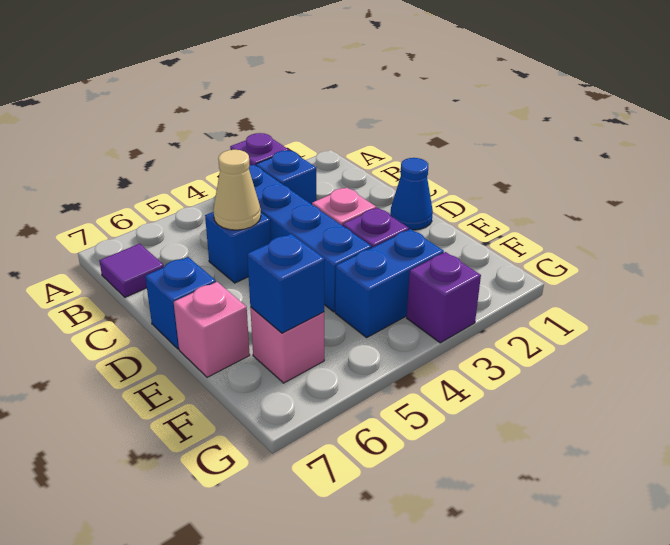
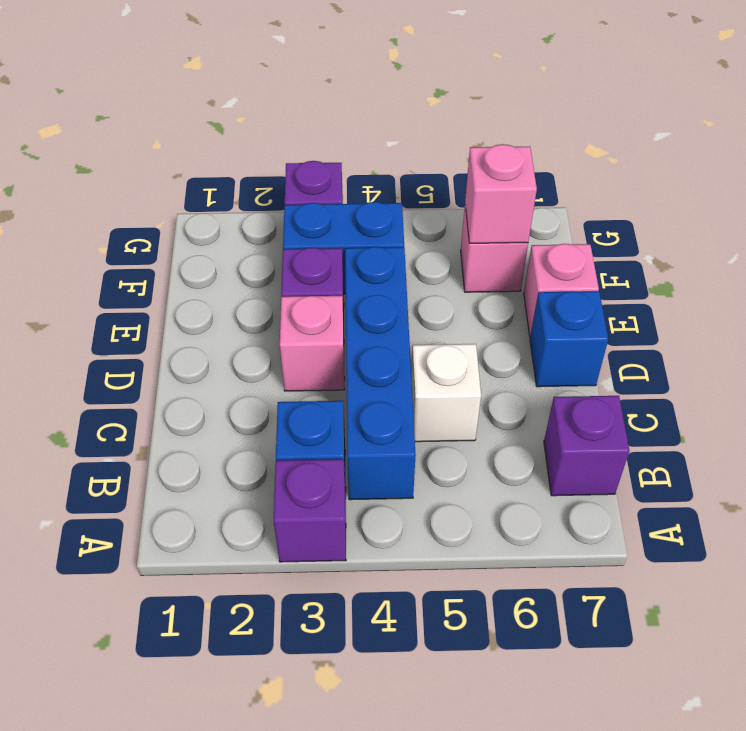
purple 1x1 tile [99,244,164,297] -> purple 1x1 brick [544,396,629,496]
blue 1x1 brick [205,212,271,283] -> white 1x1 brick [411,344,481,442]
tan 1x1 cone [213,150,261,230] -> none
blue 1x1 cone [390,158,433,230] -> none
blue 1x1 brick [247,234,324,333] -> pink 1x1 brick [465,144,537,243]

